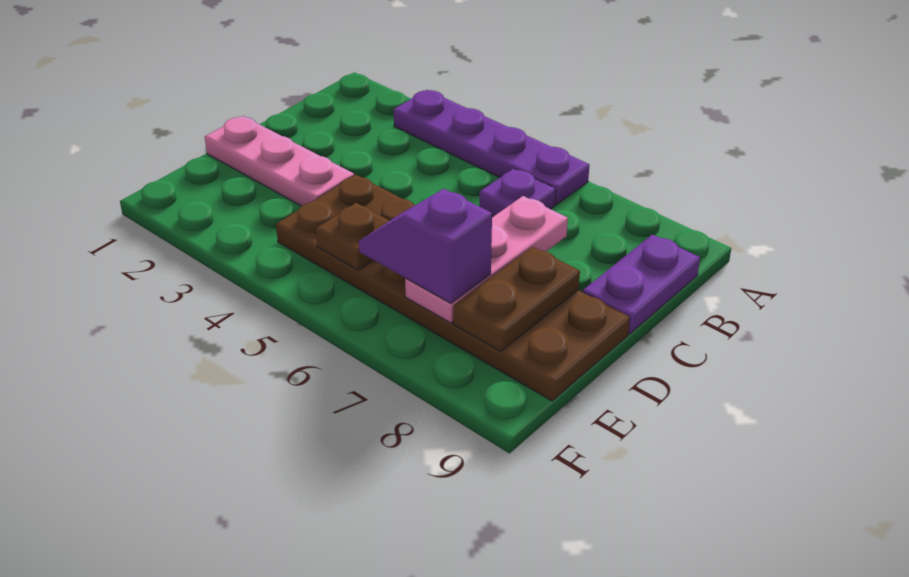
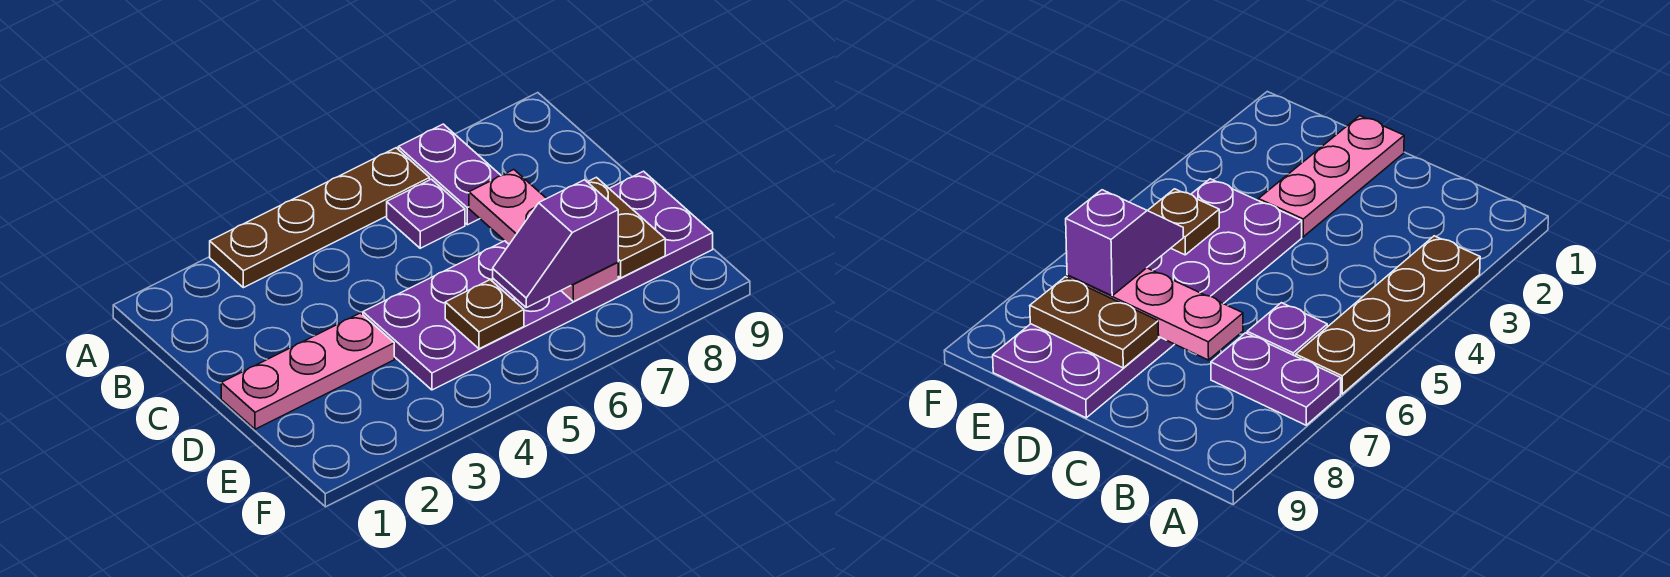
purple 1x4 plate [393,90,589,205] -> brown 1x4 plate [210,148,430,288]
purple 1x2 plate [583,235,700,334] -> purple 1x2 plate moved to [398,124,501,225]
brown 2x6 plate [276,175,630,401] -> purple 2x6 plate [363,171,713,390]

